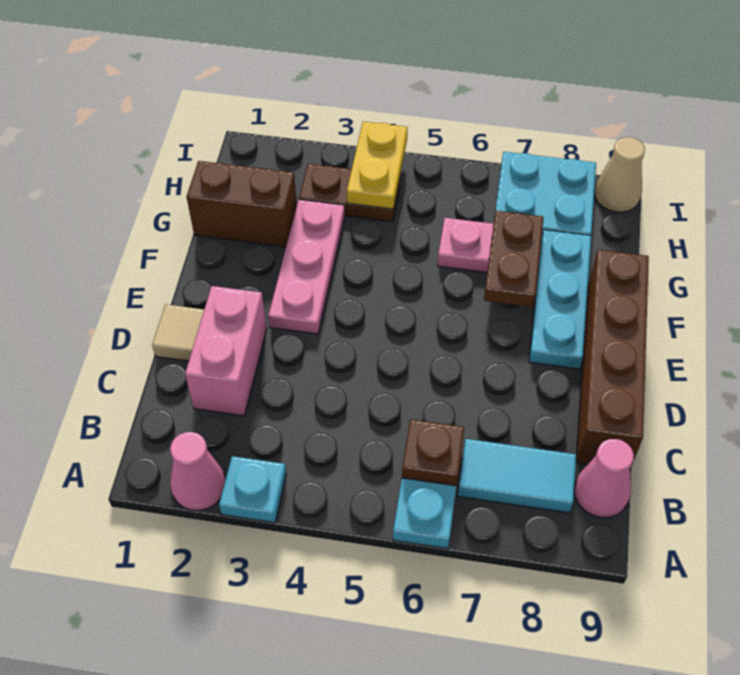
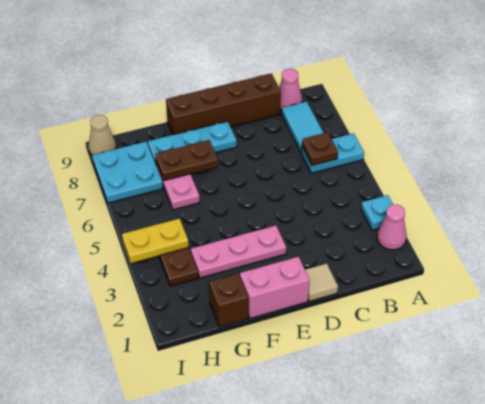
pink 1x2 brick [185,286,267,416] -> pink 1x2 brick moved to [240,257,310,318]
brown 1x2 brick [187,161,297,247] -> brown 1x1 brick [209,274,248,327]

